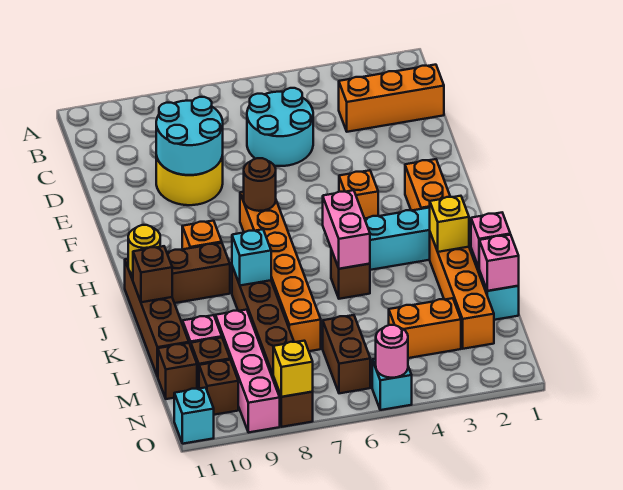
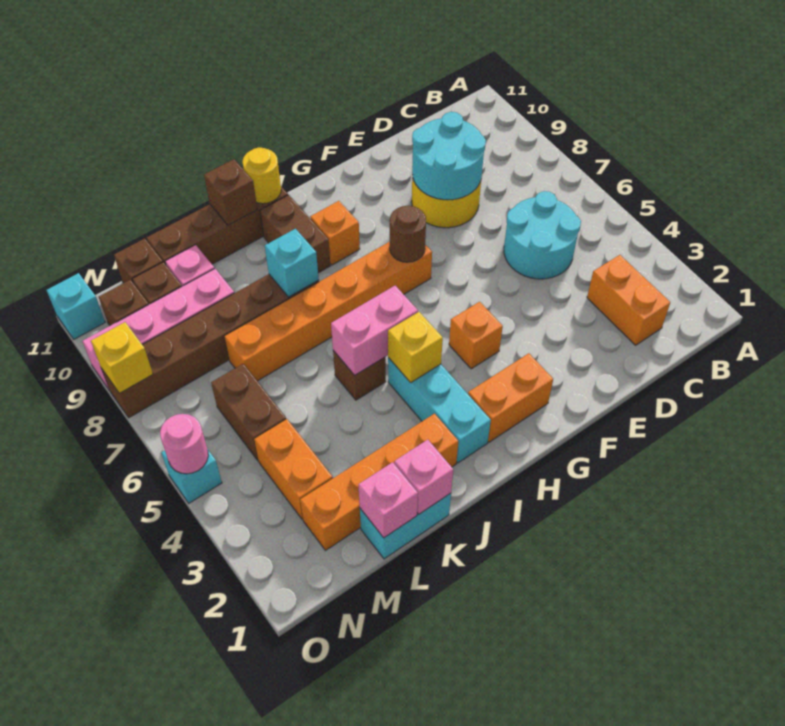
orange 1x3 brick [339,65,444,132] -> orange 1x2 brick [587,255,670,345]
yellow 1x1 brick [430,196,469,252] -> yellow 1x1 brick moved to [388,312,443,383]
brown 1x2 brick [323,315,370,393] -> brown 1x2 brick turned to [211,364,286,460]

